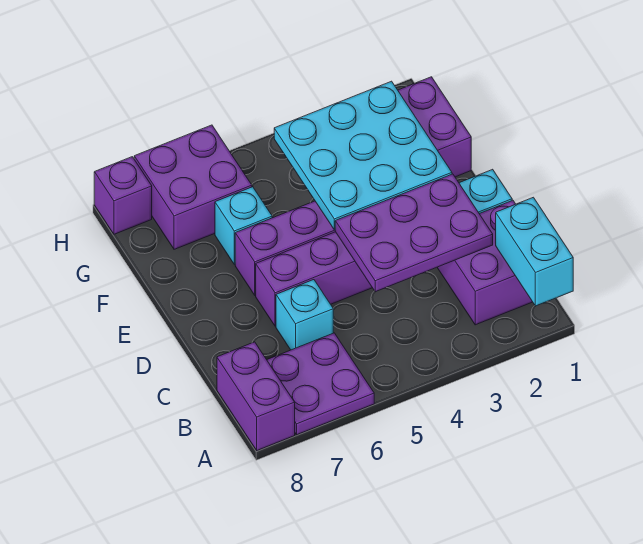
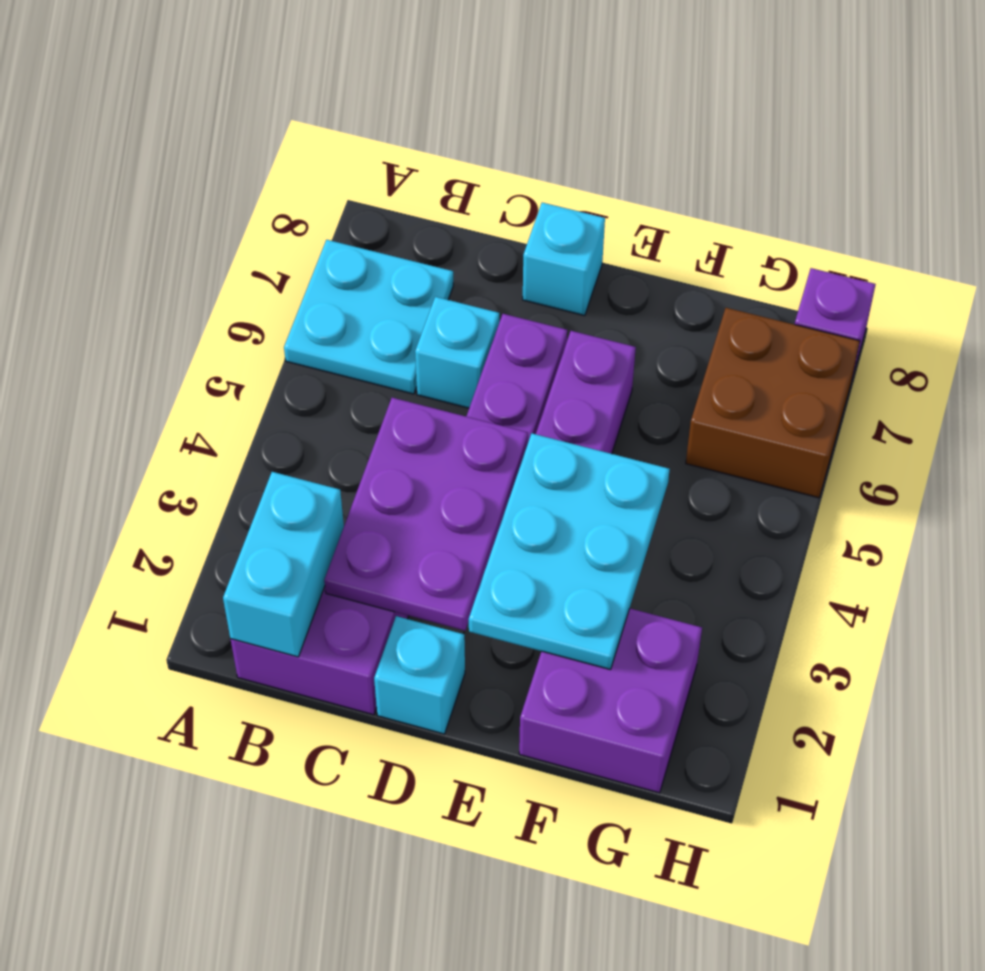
cyan 1x2 brick [496,197,573,306] -> cyan 1x2 brick turned to [223,472,344,657]
purple 2x2 plate [267,333,374,435] -> cyan 2x2 plate [284,240,453,394]
purple 1x2 brick [217,342,295,450] -> none
cyan 3x3 plate [274,81,452,230] -> cyan 2x3 plate [469,433,670,670]
cyan 1x1 brick [215,187,272,265] -> cyan 1x1 brick moved to [523,203,605,316]
purple 2x2 brick [134,125,252,249] -> brown 2x2 brick [686,308,860,498]

